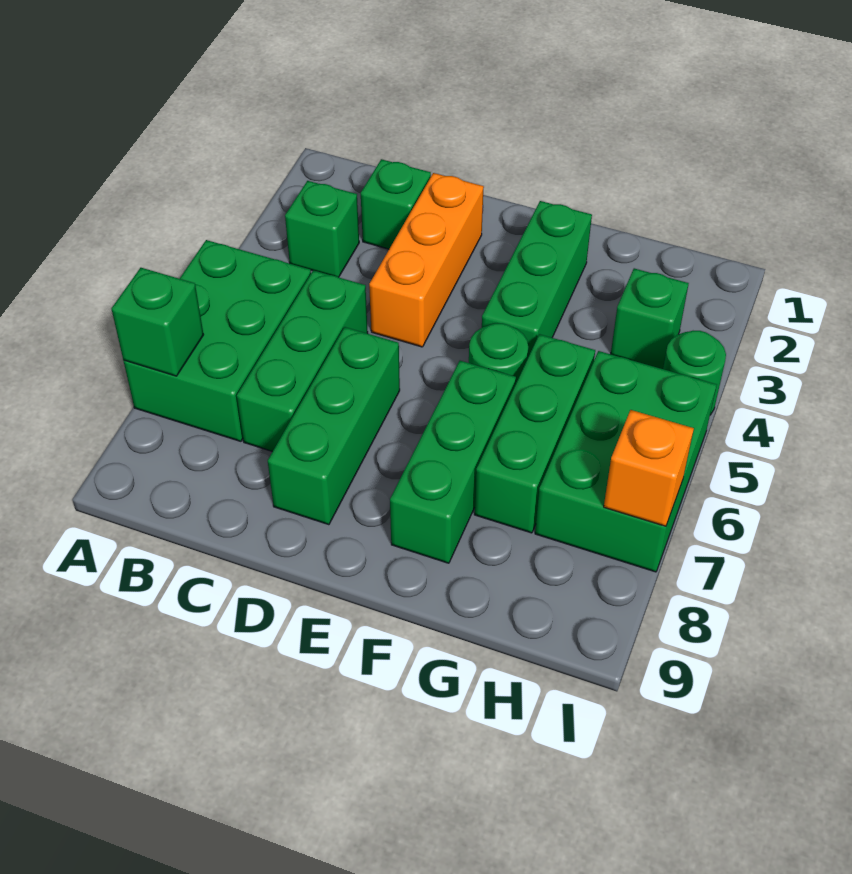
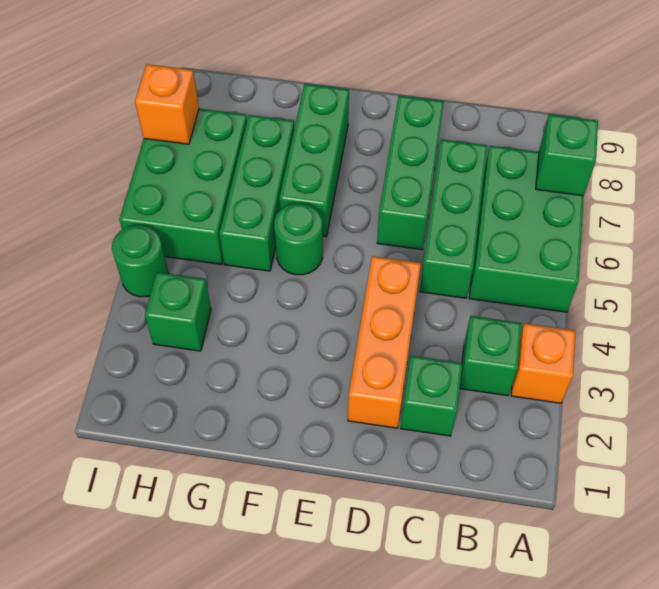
none -> orange 1x1 brick [511,323,576,403]
green 1x3 brick [482,201,592,357] -> none

